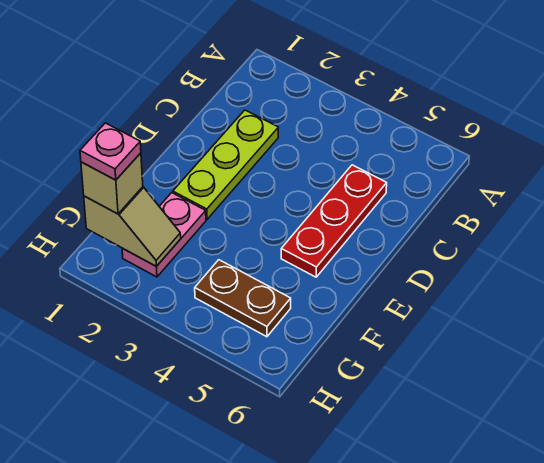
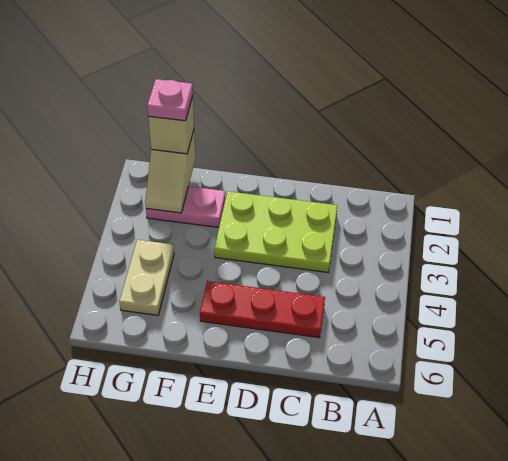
lime 1x3 plate [173,110,278,219] -> lime 2x3 plate [214,191,338,272]
brown 1x2 plate [195,260,291,337] -> tan 1x2 plate [119,240,174,315]

